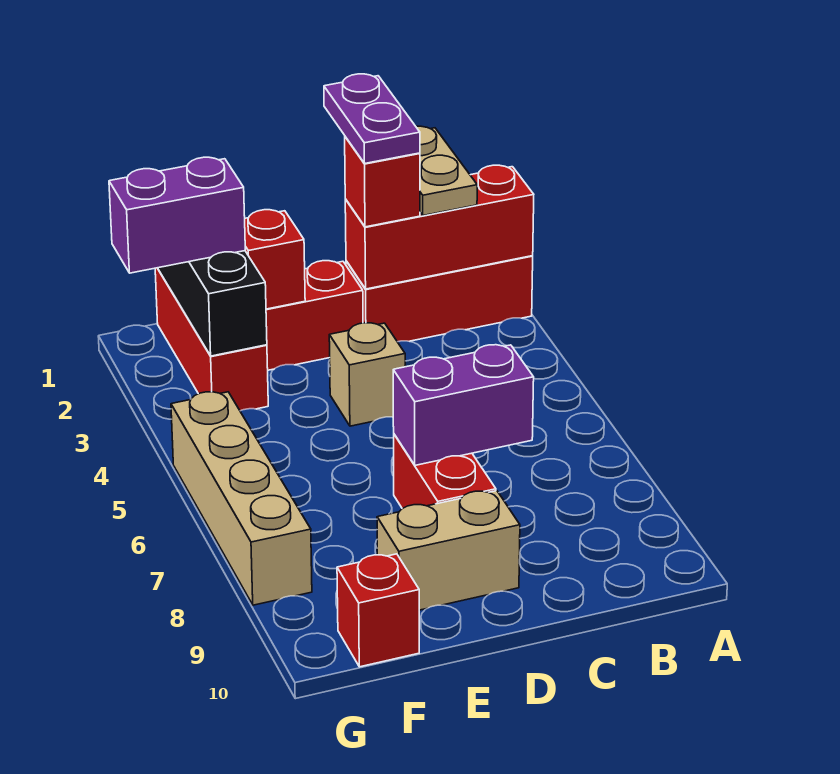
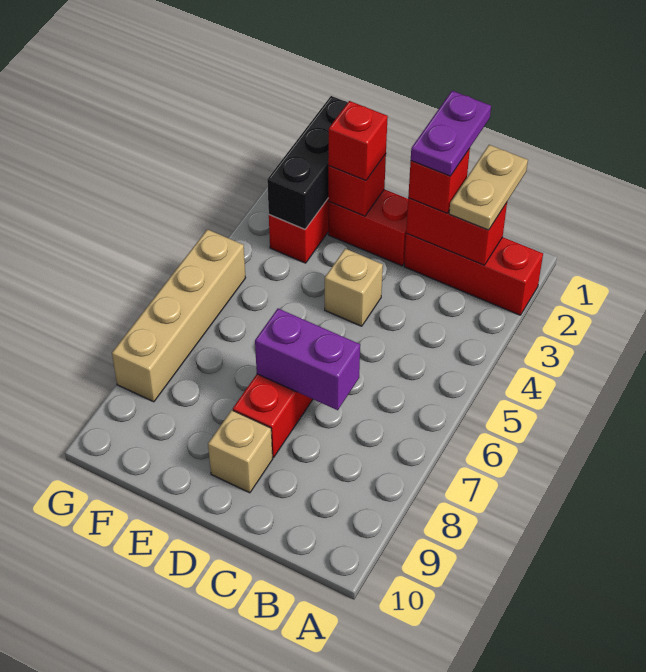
red 1x3 brick [345,165,534,289] -> red 1x2 brick [406,198,507,265]
tan 1x2 brick [377,491,520,610] -> tan 1x1 brick [208,410,273,493]
purple 1x2 brick [109,157,245,273] -> none
red 1x1 brick [337,554,419,667] -> red 1x1 brick moved to [328,101,388,181]

